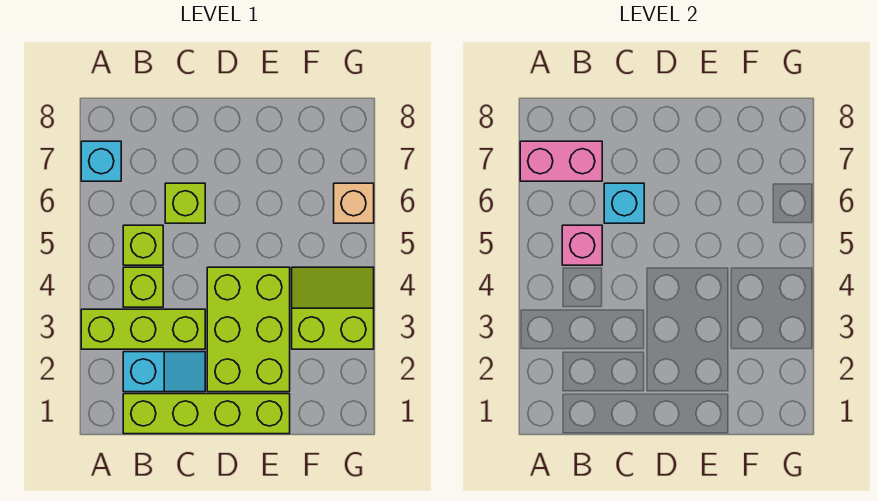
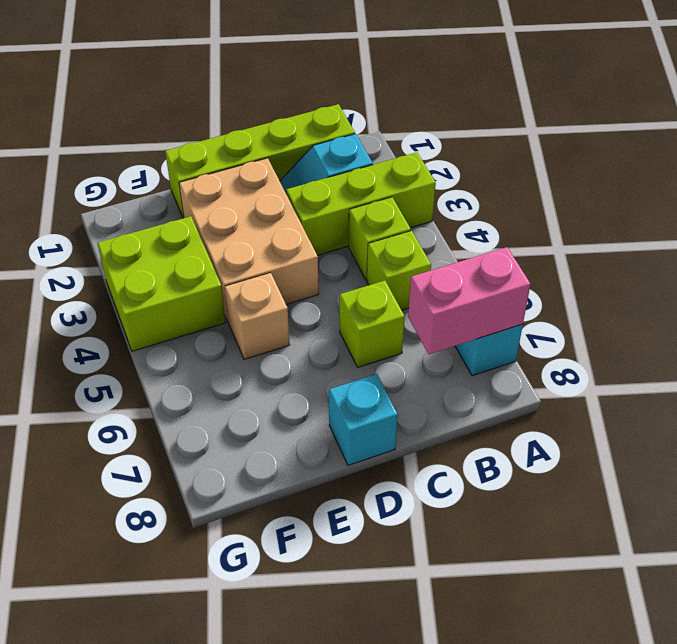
pink 1x1 brick [562,225,602,265] -> none
cyan 1x1 brick [604,183,644,223] -> cyan 1x1 brick moved to [329,374,398,465]
lime 2x3 brick [207,267,290,392] -> tan 2x3 brick [179,158,319,321]
lime 2x2 slope [292,267,374,349] -> lime 2x2 brick [98,216,226,351]
tan 1x1 brick [334,183,374,223] -> tan 1x1 brick moved to [225,273,289,359]

